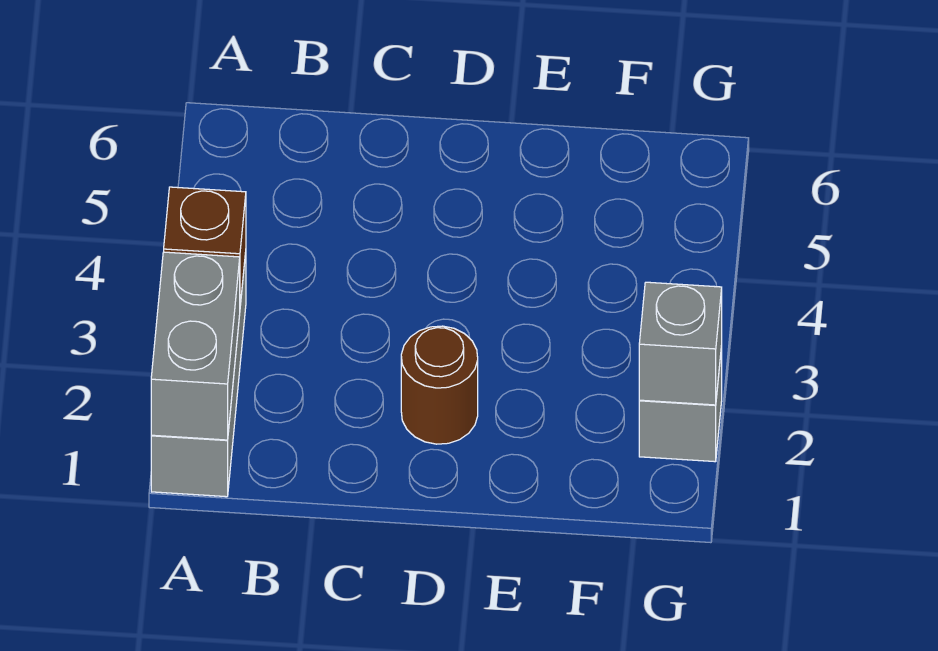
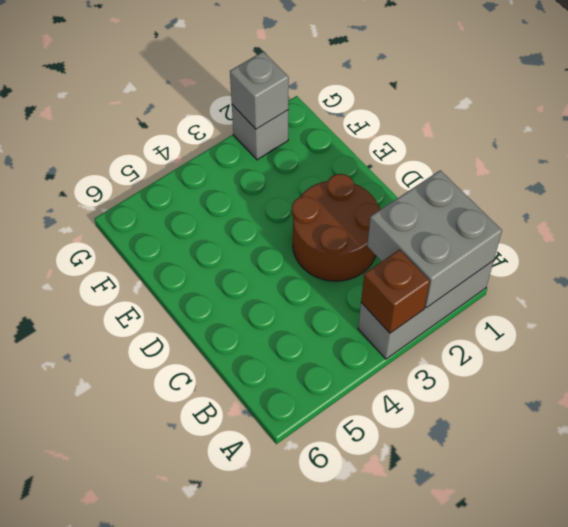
grey 1x2 brick [151,252,240,440] -> grey 2x2 brick [367,170,502,308]
brown 1x1 round brick [401,326,478,444] -> brown 2x2 round brick [292,174,381,281]

